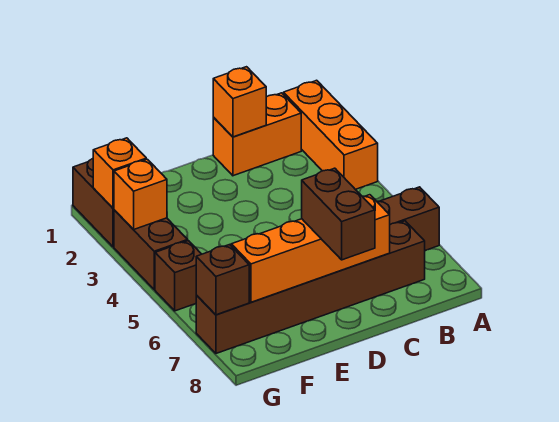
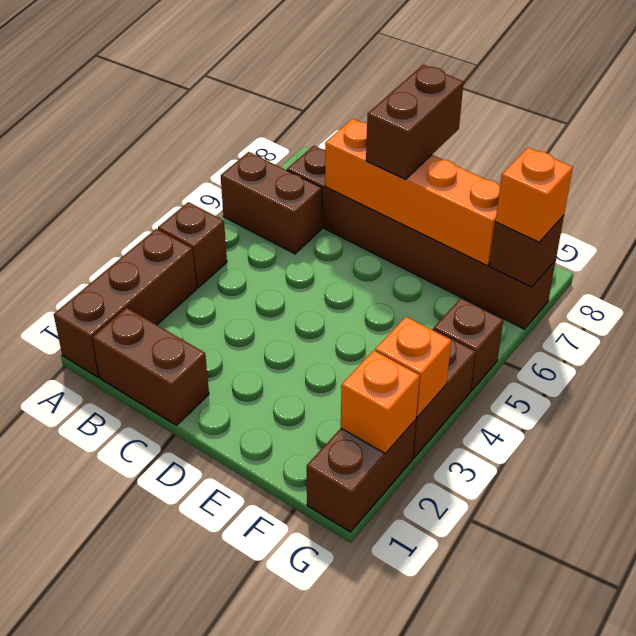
orange 1x3 brick [283,80,378,189] -> brown 1x3 brick [54,229,196,377]
none -> brown 1x1 brick [158,202,227,288]
orange 1x2 brick [213,93,301,176] -> brown 1x2 brick [92,308,209,425]
orange 1x1 brick [213,67,266,137] -> orange 1x1 brick moved to [495,147,573,242]

